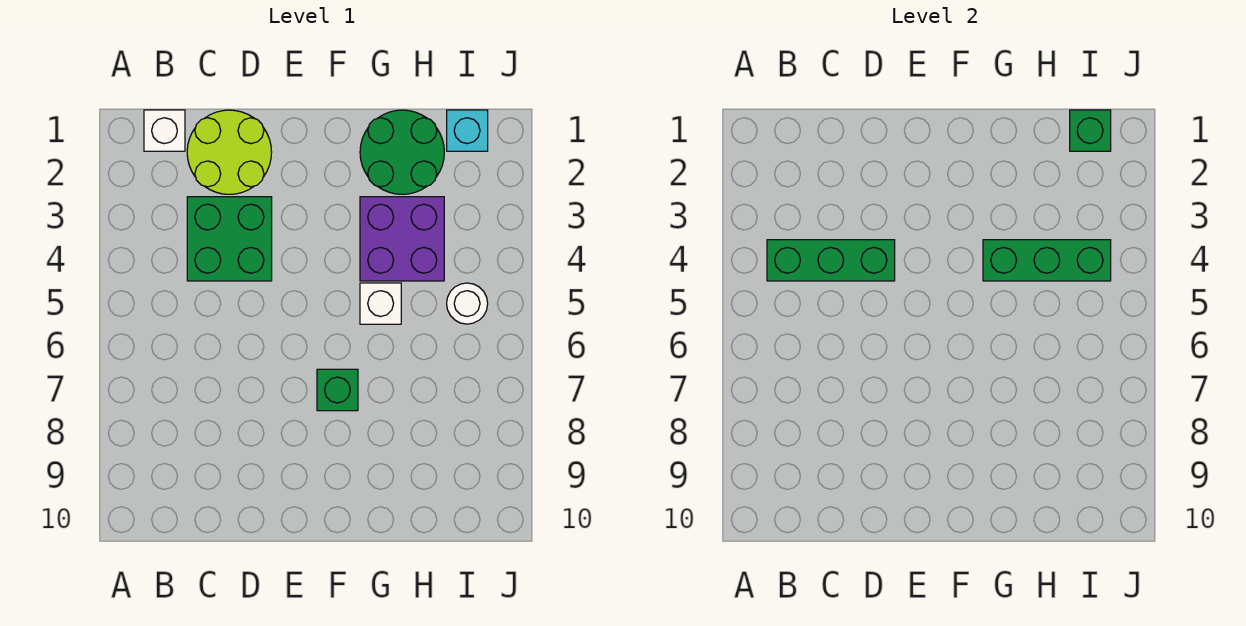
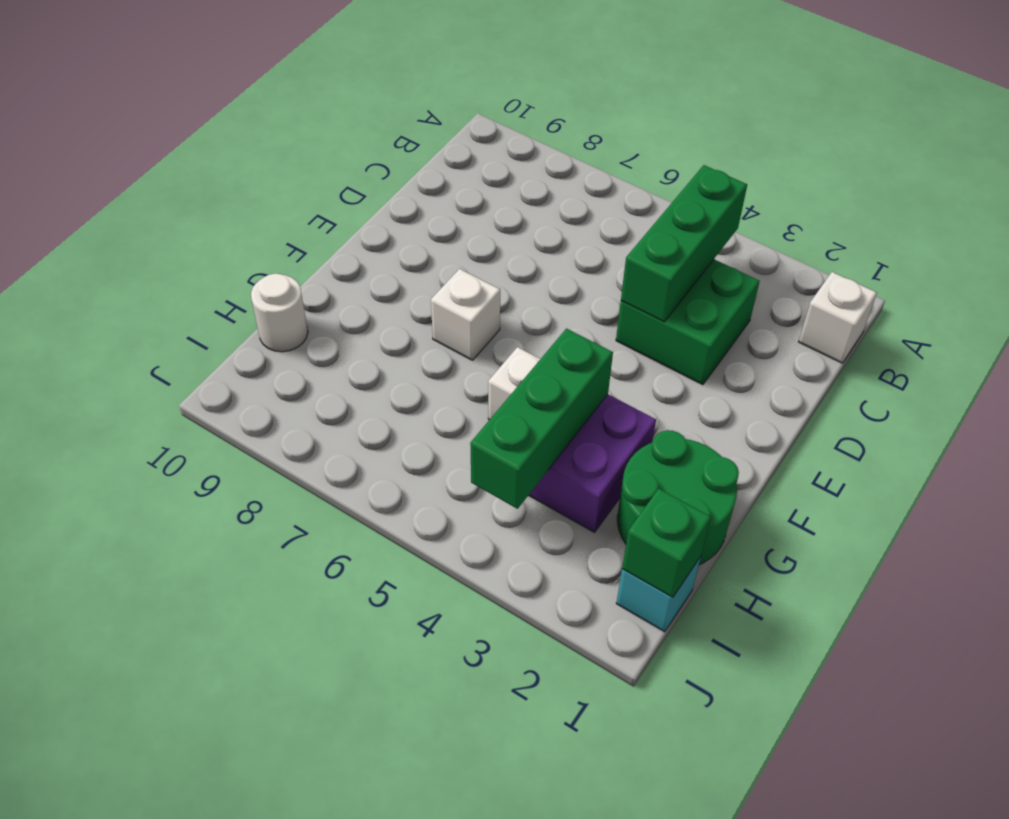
lime 2x2 round brick [187,110,272,194] -> none
green 1x1 brick [317,369,358,411] -> white 1x1 brick [431,269,500,360]
white 1x1 round brick [447,283,488,324] -> white 1x1 round brick moved to [251,274,308,352]

